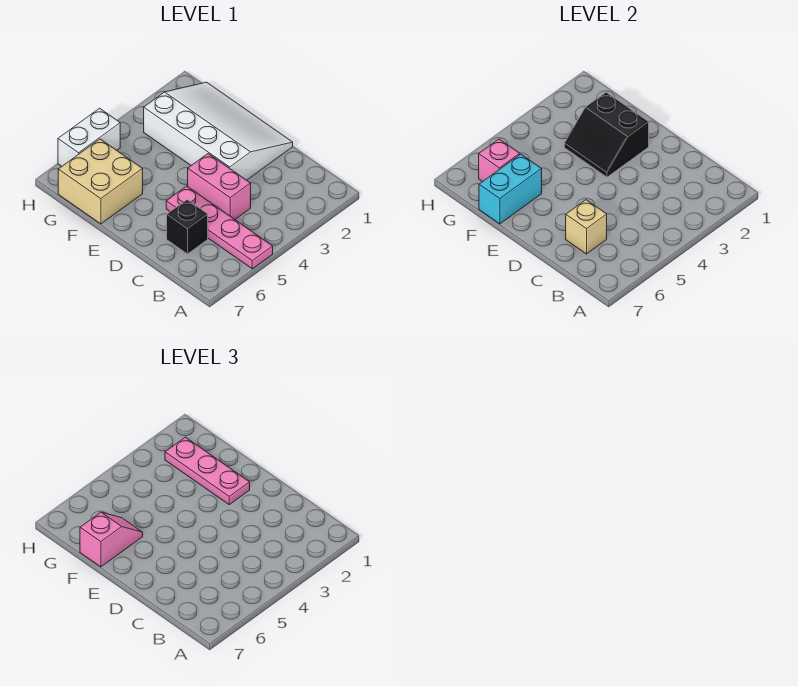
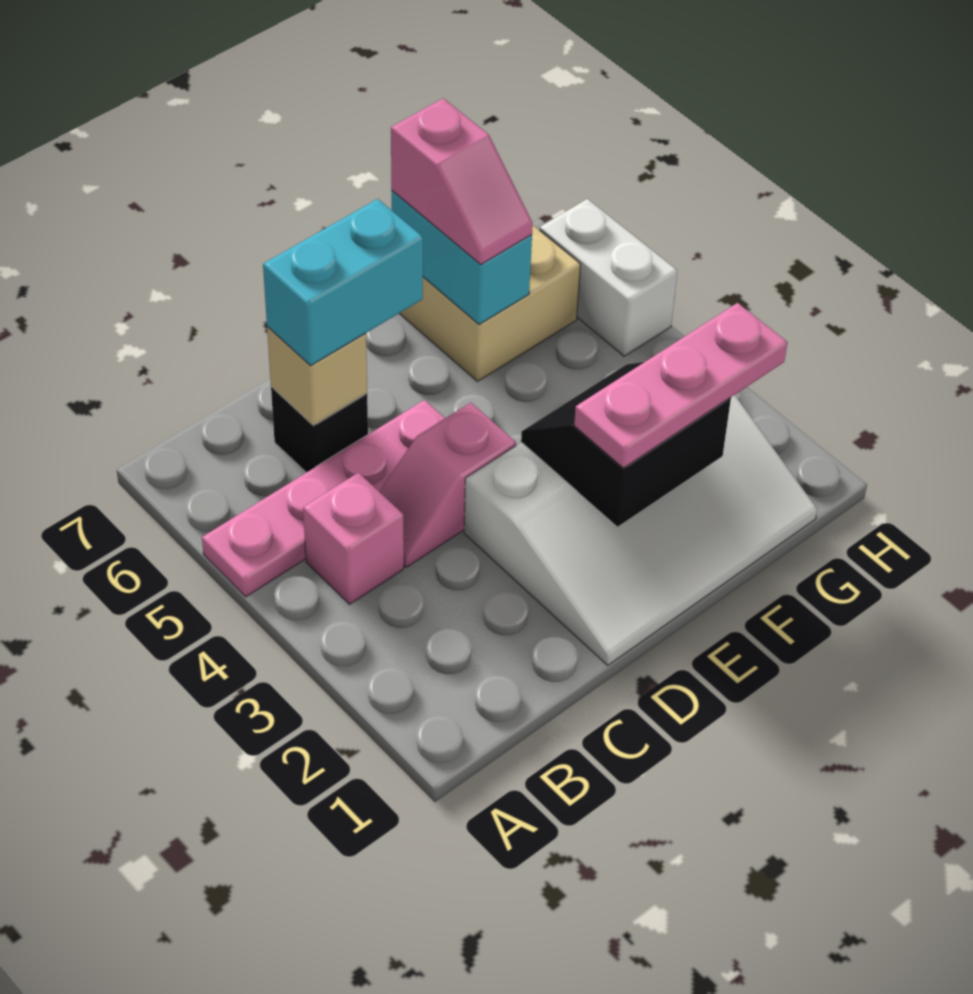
pink 1x2 brick [188,154,251,219] -> pink 1x2 slope [379,403,516,567]
none -> cyan 1x2 brick [263,199,423,366]
pink 1x1 brick [479,139,520,182] -> pink 1x1 brick moved to [303,473,404,604]

